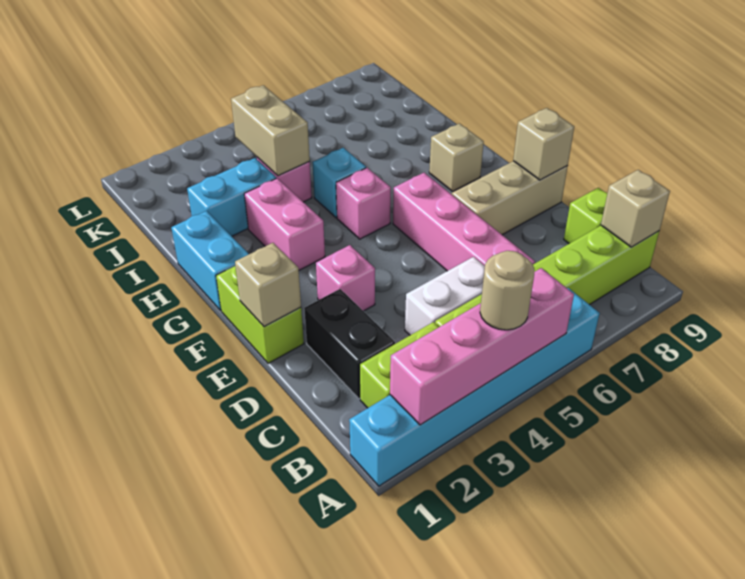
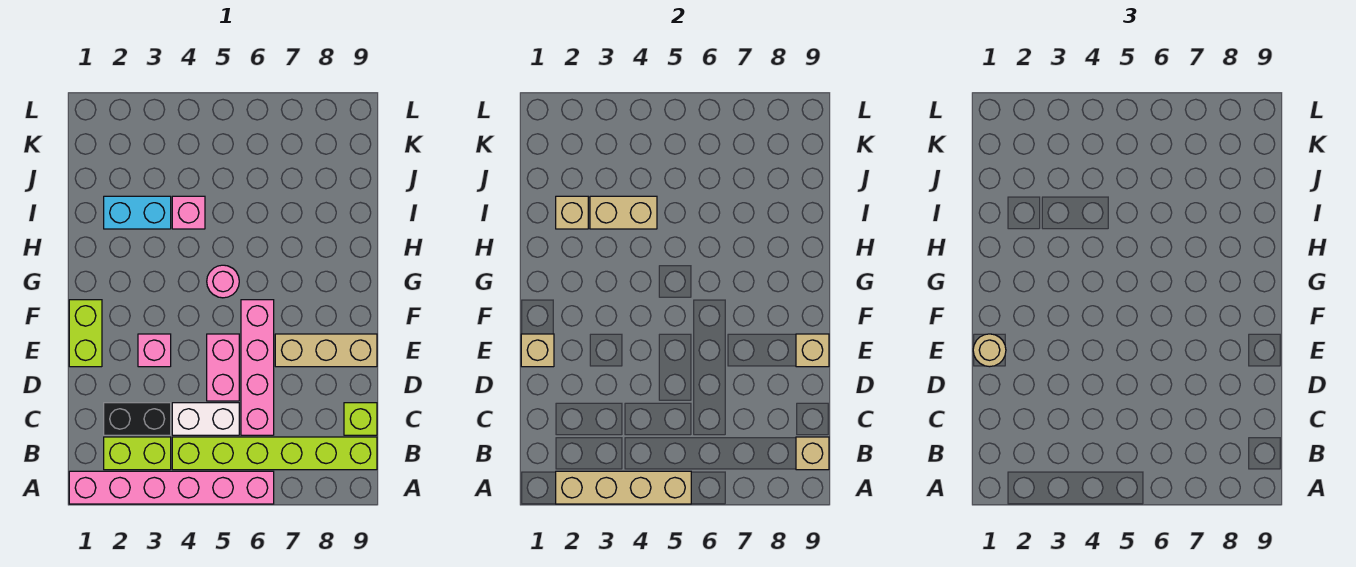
cyan 1x6 brick [349,288,600,486] -> pink 1x6 brick [69,471,274,504]
pink 1x4 brick [390,268,574,425] -> tan 1x4 brick [556,471,691,504]
tan 1x1 round brick [480,251,535,330] -> tan 1x1 round brick moved to [973,334,1006,367]
black 1x2 brick [304,289,395,399] -> black 1x2 brick turned to [104,403,171,435]
cyan 1x2 brick [171,211,249,311] -> none
pink 1x2 brick [244,178,325,270] -> pink 1x2 brick moved to [207,334,239,401]
pink 1x1 brick [336,168,391,239] -> pink 1x1 round brick [207,265,239,298]
tan 1x1 brick [429,124,484,192] -> tan 1x1 brick moved to [556,196,588,229]
cyan 1x1 brick [312,148,366,218] -> none
tan 1x2 brick [231,85,310,176] -> tan 1x2 brick turned to [590,196,657,229]

